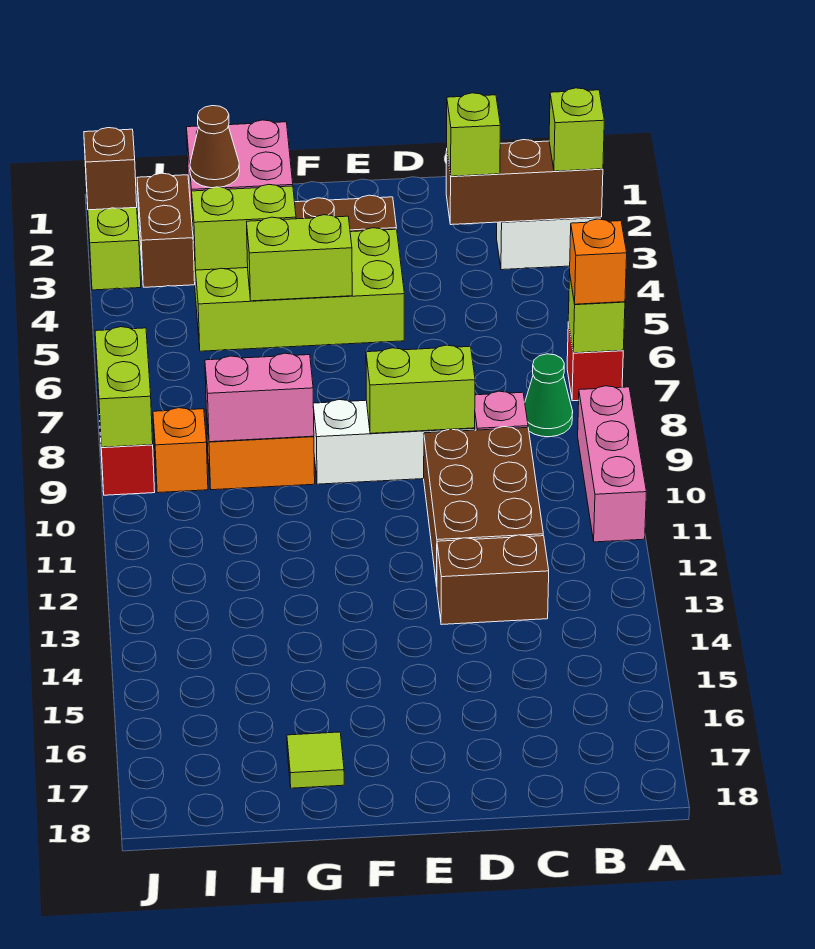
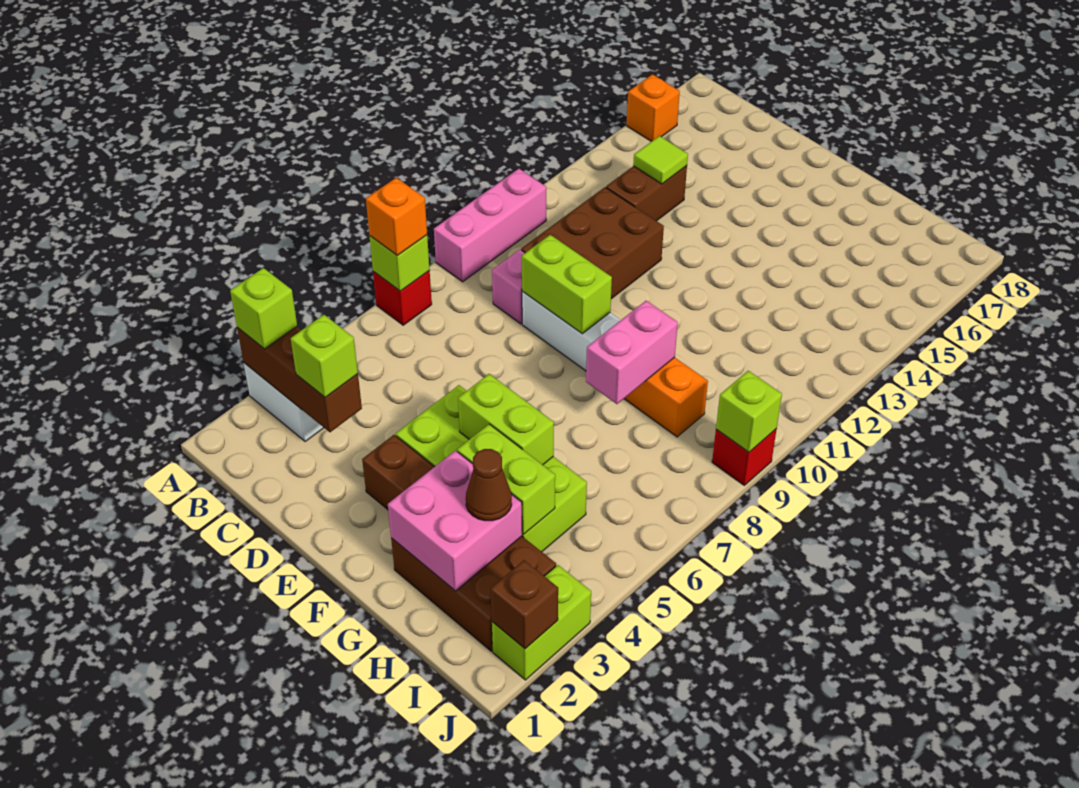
green 1x1 cone [525,354,573,437] -> none
brown 1x2 brick [437,535,549,625] -> brown 1x2 brick turned to [606,166,687,221]
pink 1x2 brick [205,353,314,442] -> pink 1x2 brick turned to [586,301,678,404]
lime 1x1 tile [287,732,344,788] -> lime 1x1 tile moved to [633,136,688,184]
orange 1x1 brick [153,408,208,493] -> orange 1x1 brick moved to [626,74,680,142]
lime 1x2 brick [95,327,153,447] -> lime 1x1 brick [716,371,782,452]

